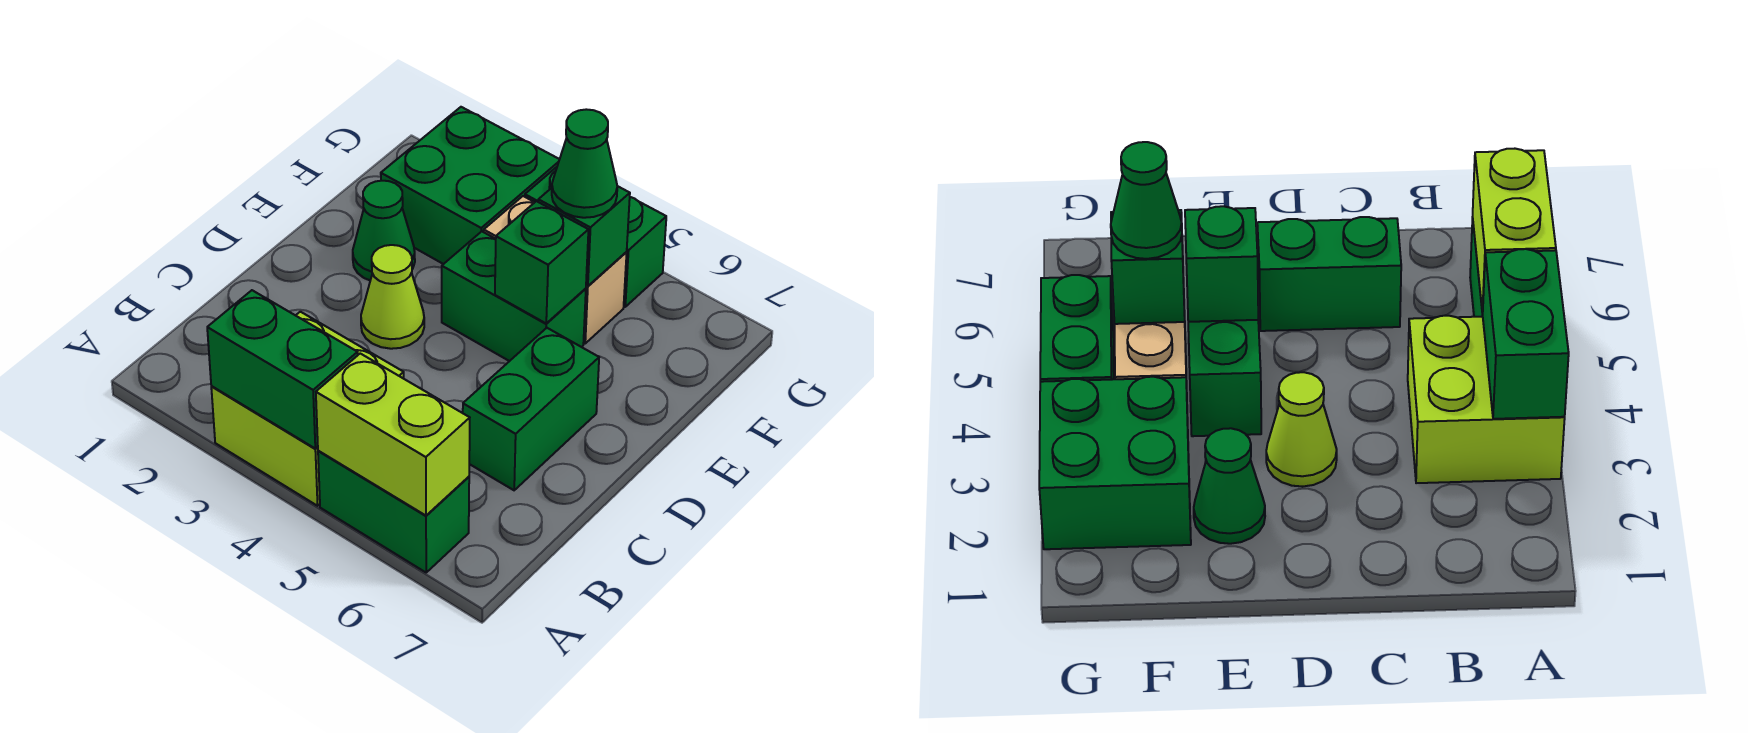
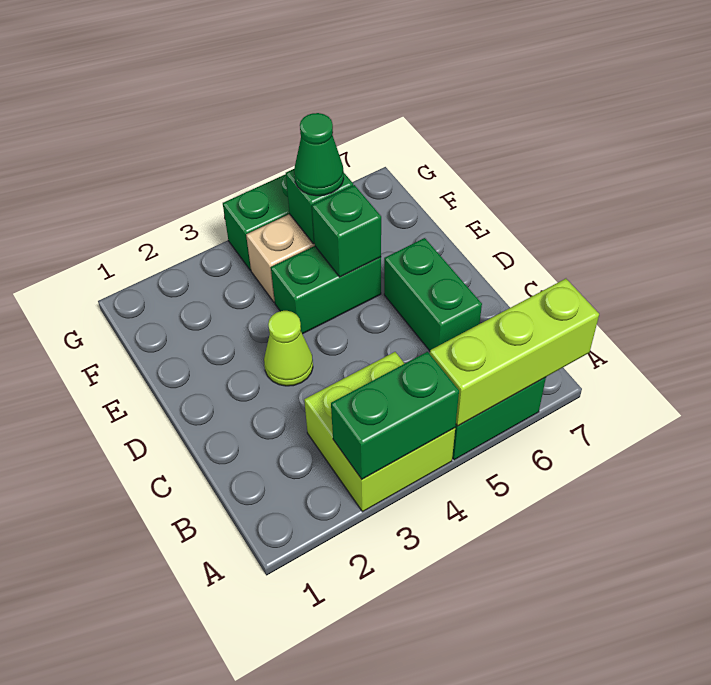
lime 1x2 brick [316,354,470,515] -> lime 1x3 brick [430,279,599,426]
green 1x1 cone [353,181,415,280] -> none
green 2x2 brick [381,107,560,264] -> none

